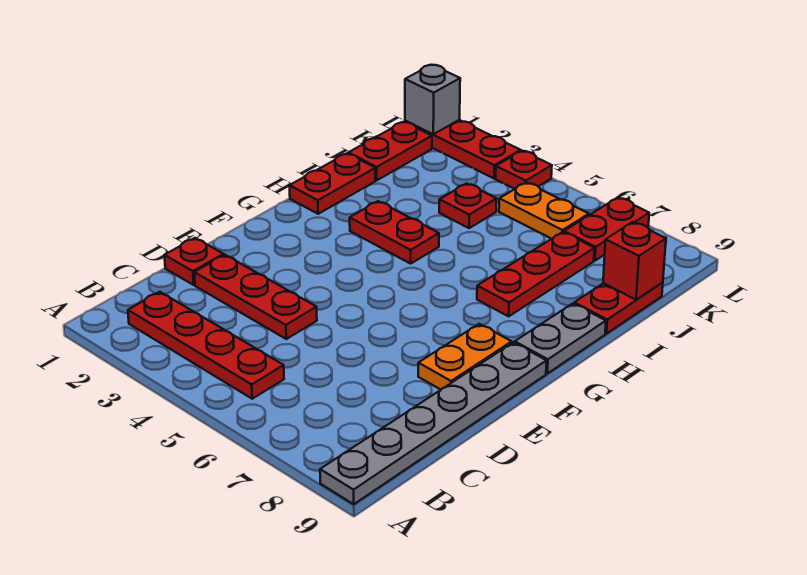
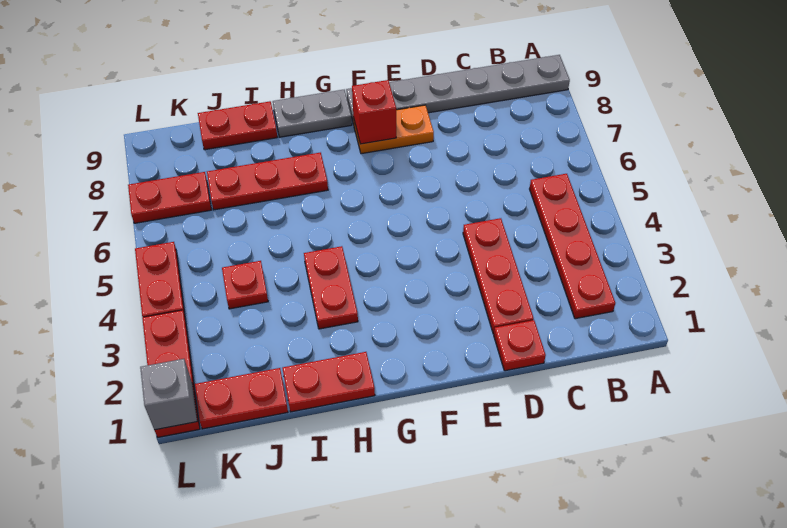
red 1x1 brick [603,222,666,300] -> red 1x1 brick moved to [352,80,396,144]
orange 1x2 plate [499,183,589,239] -> none
red 1x1 plate [496,151,552,189] -> red 1x2 plate [135,242,185,317]

